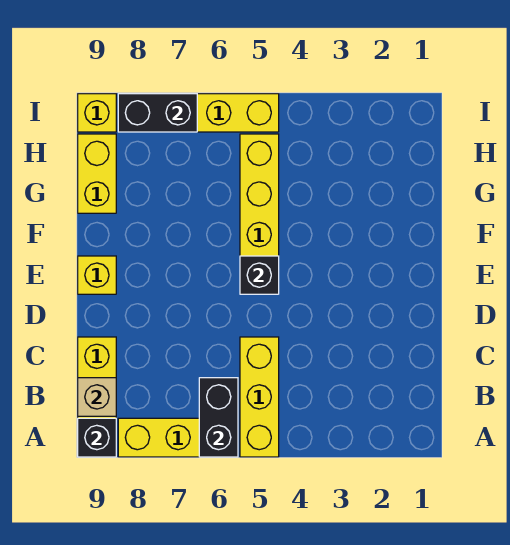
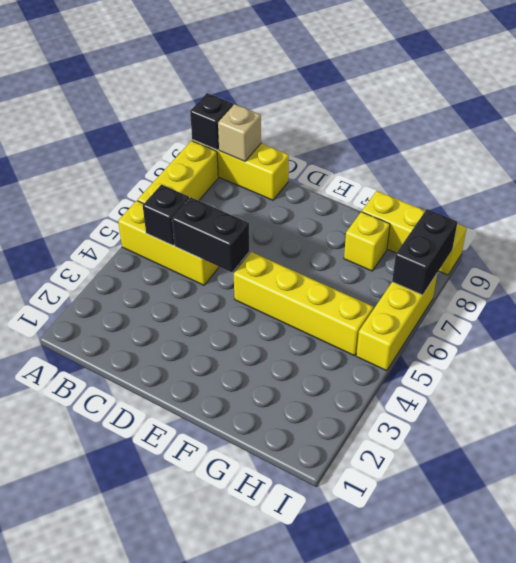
black 1x2 brick [199,378,238,457] -> black 1x2 brick moved to [172,197,249,272]
black 1x1 brick [240,256,279,294] -> black 1x1 brick moved to [143,185,189,245]
yellow 1x1 brick [78,256,116,294] -> yellow 1x1 brick moved to [344,212,390,271]

